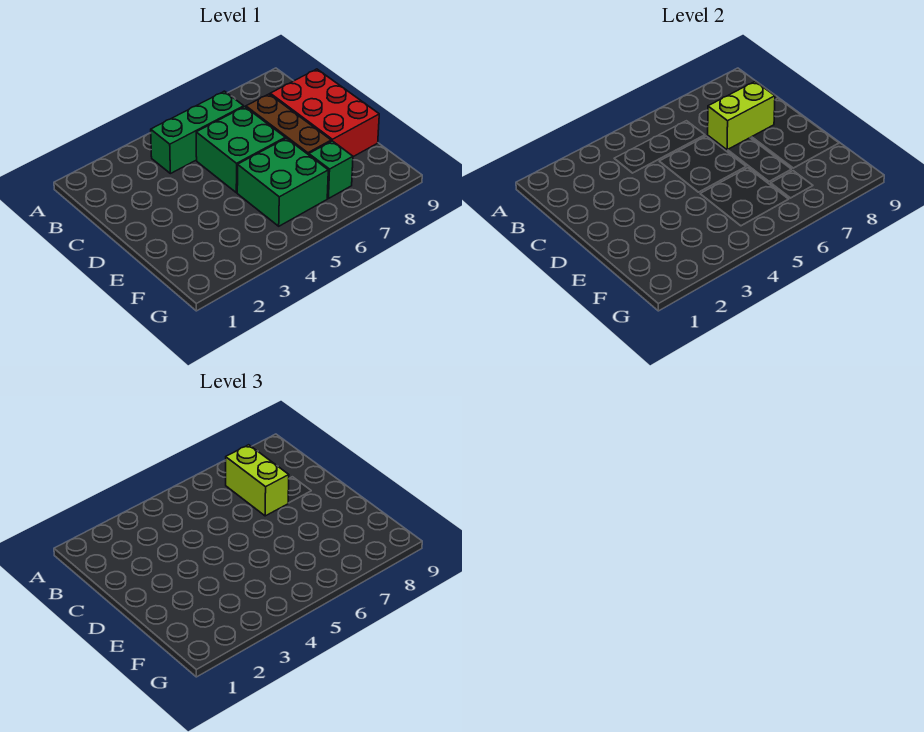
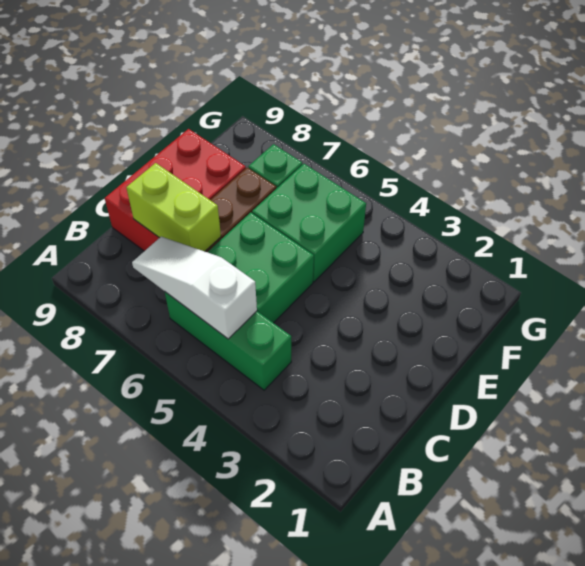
none -> white 1x3 slope [132,237,257,339]
lime 1x2 brick [226,445,289,516] -> none

